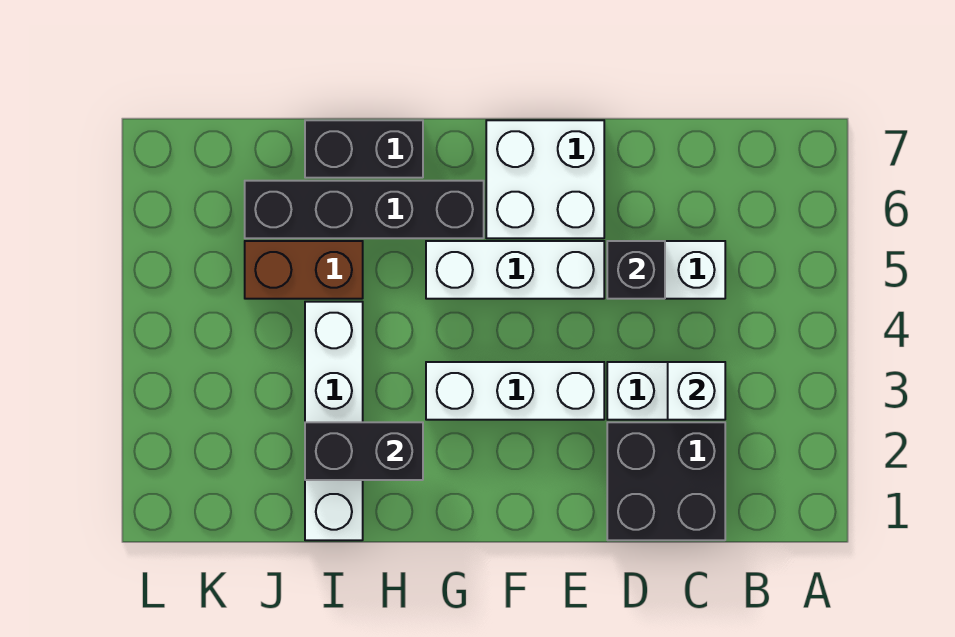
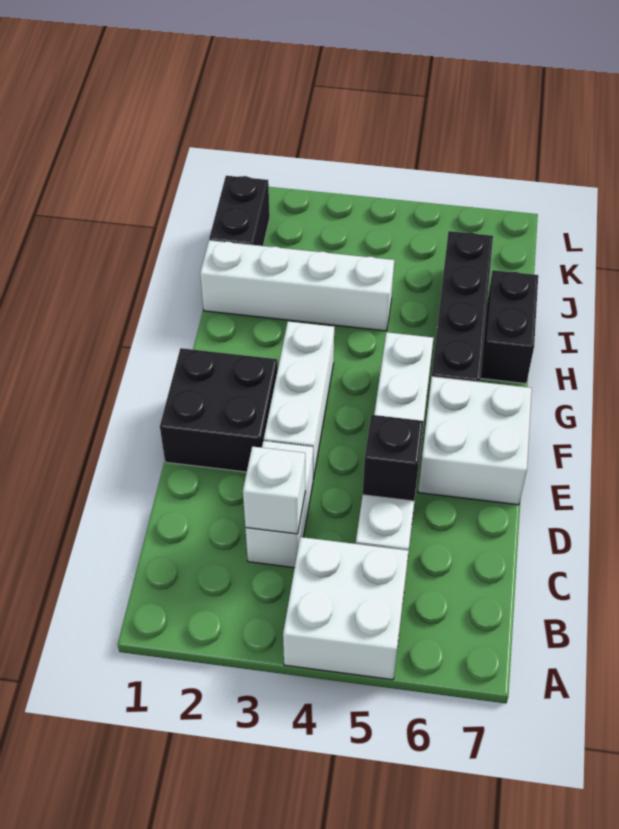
none -> white 2x2 brick [283,537,409,680]
black 2x2 brick [607,422,725,540] -> black 2x2 brick moved to [160,348,278,472]
black 1x2 brick [305,422,423,480] -> black 1x2 brick moved to [209,176,270,246]
brown 1x2 brick [245,241,363,299] -> none

